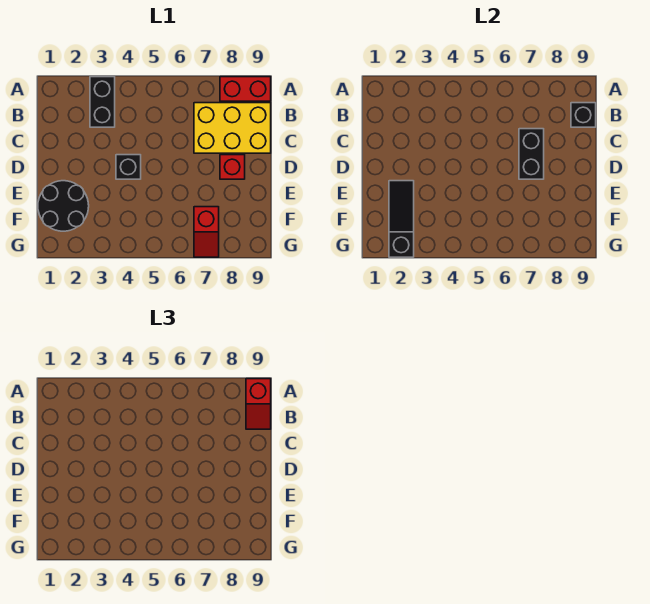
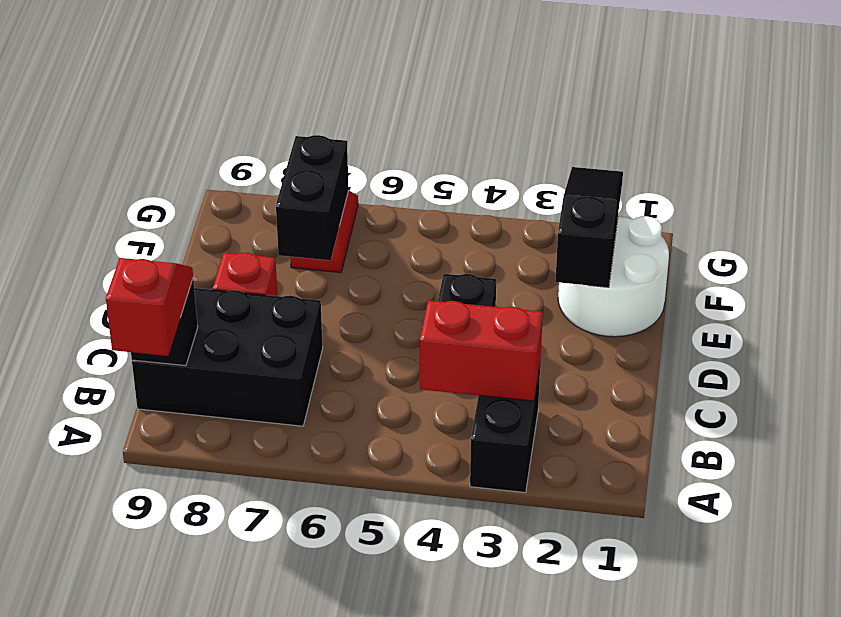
red 1x2 brick [220,77,271,101] -> red 1x2 brick moved to [420,300,543,401]
yellow 2x3 brick [194,103,271,153] -> black 2x3 brick [132,288,323,426]
black 1x2 brick [519,129,544,179] -> black 1x2 brick moved to [276,135,348,260]
black 2x2 round brick [38,181,89,231] -> white 2x2 round brick [558,216,669,337]
black 1x3 slope [389,181,414,257] -> black 1x3 slope turned to [555,167,623,287]

